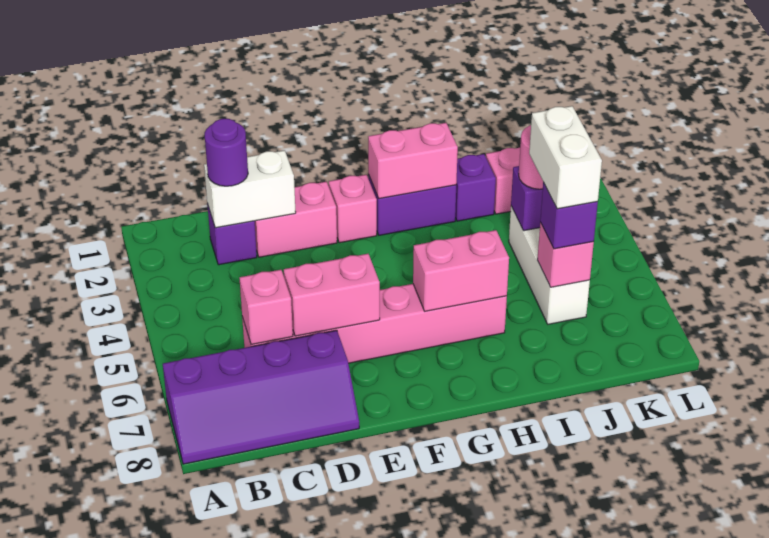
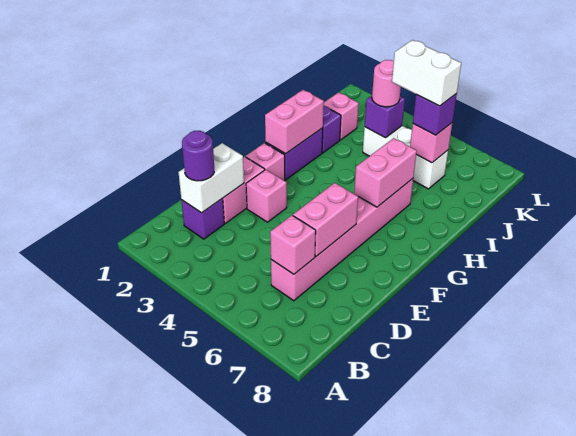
purple 2x4 slope [163,330,359,464] -> none
none -> pink 1x1 brick [246,170,287,222]

